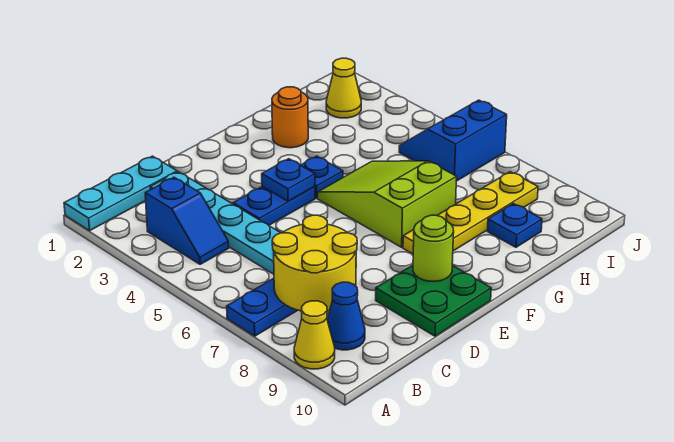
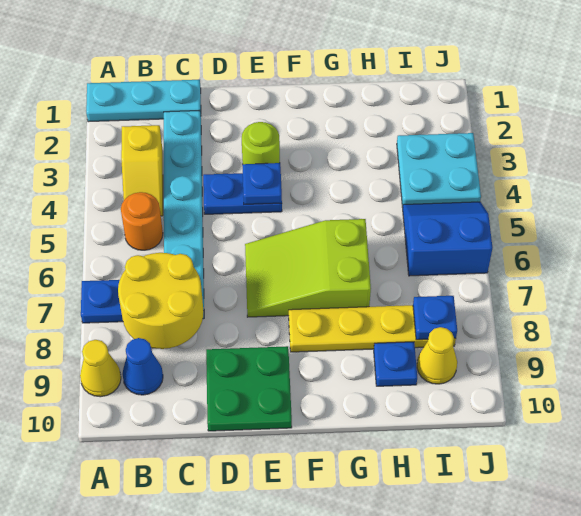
blue 1x2 slope [145,177,229,264] -> yellow 1x2 slope [121,125,163,216]
lime 1x1 round brick [413,215,454,281] -> lime 1x1 round brick moved to [242,122,280,164]
blue 1x1 plate [301,156,343,198] -> blue 1x1 plate moved to [413,296,457,340]
lime 2x3 slope [318,161,457,247] -> lime 2x3 slope turned to [245,219,371,317]
orange 1x1 round brick [272,87,308,148] -> orange 1x1 round brick moved to [121,192,163,250]
yellow 1x1 cone [326,58,361,118] -> yellow 1x1 cone moved to [417,327,457,384]
none -> cyan 2x2 plate [397,133,481,207]

